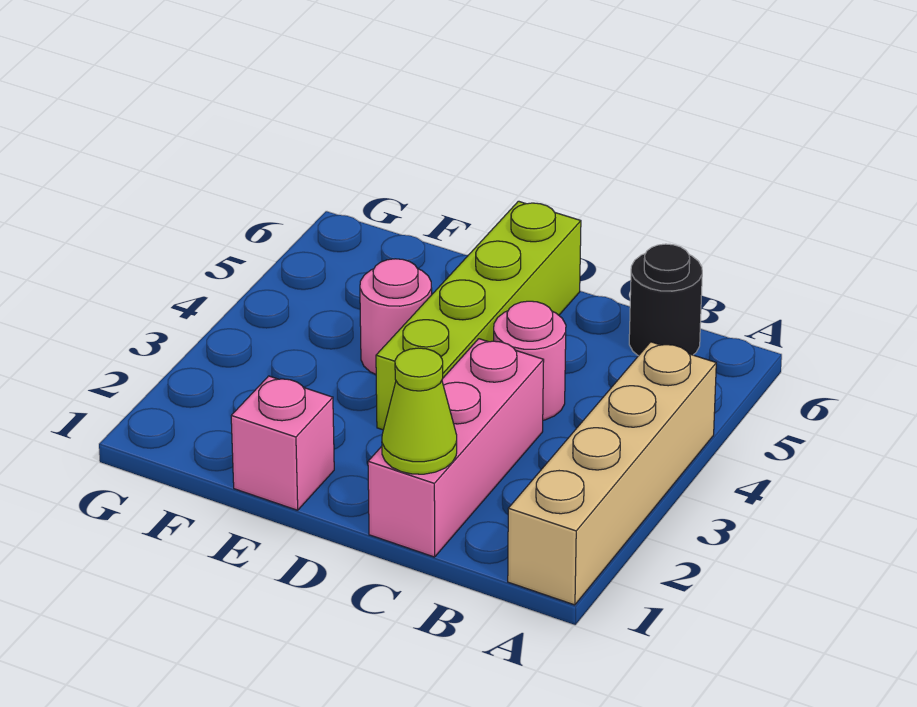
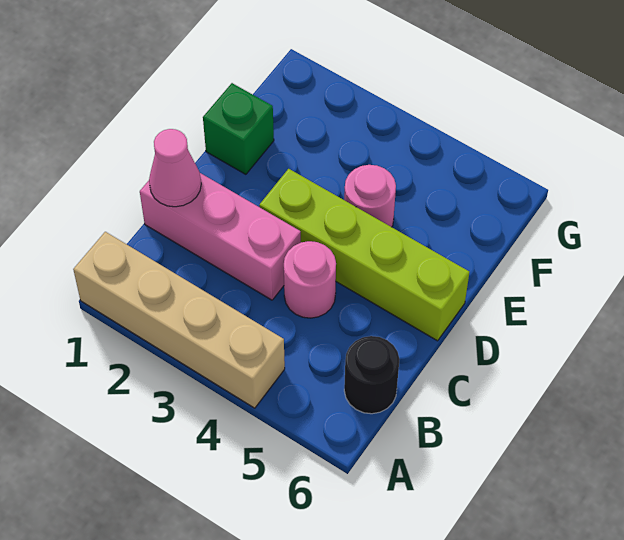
lime 1x1 cone [382,348,457,474] -> pink 1x1 cone [149,129,201,207]
pink 1x1 brick [231,376,334,510] -> green 1x1 brick [203,83,274,174]

